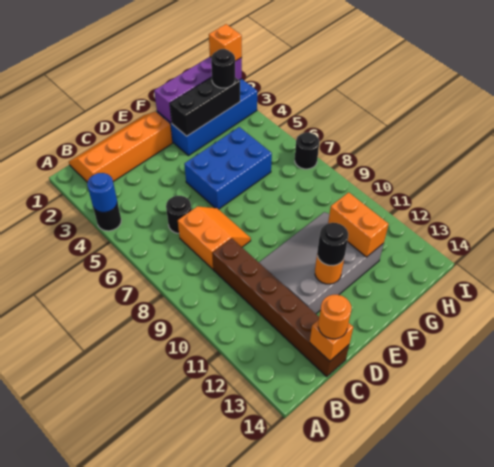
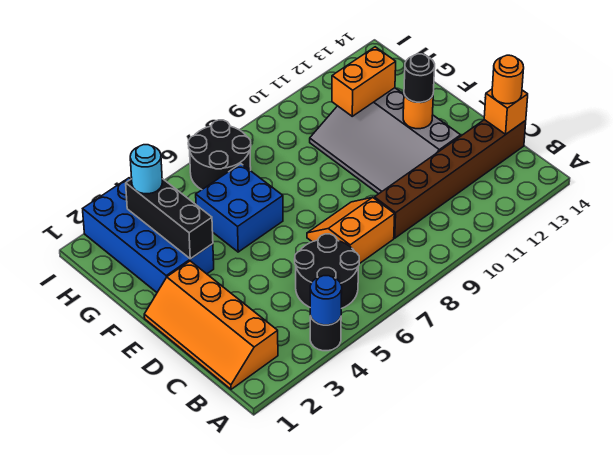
black 1x1 round brick [166,196,191,233] -> black 2x2 round brick [295,234,359,309]
blue 2x3 brick [184,127,272,209] -> blue 2x2 brick [196,164,283,252]
purple 1x4 brick [154,57,242,123] -> none
black 1x1 round brick [211,49,235,88] -> cyan 1x1 round brick [130,145,162,194]
orange 1x1 brick [209,24,242,61] -> none
black 1x1 round brick [295,132,319,169] -> black 2x2 round brick [188,120,251,190]

